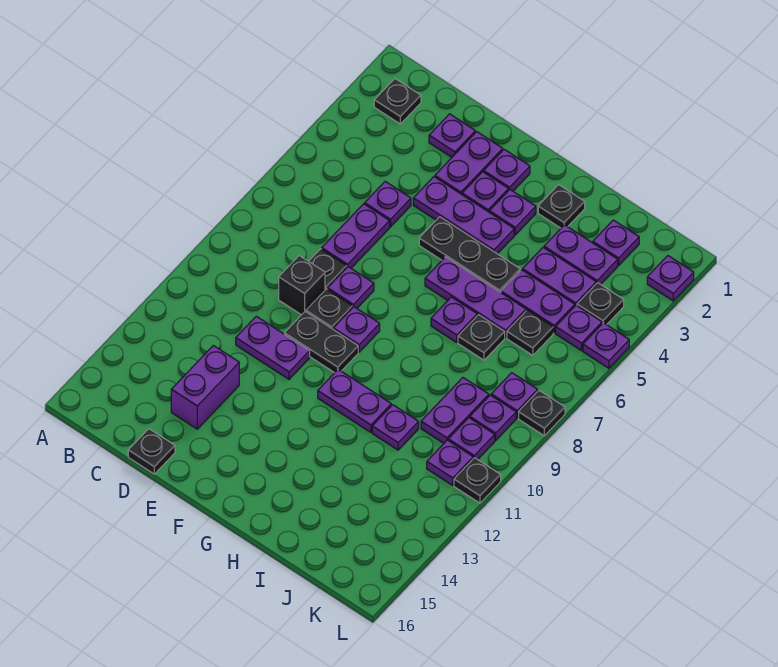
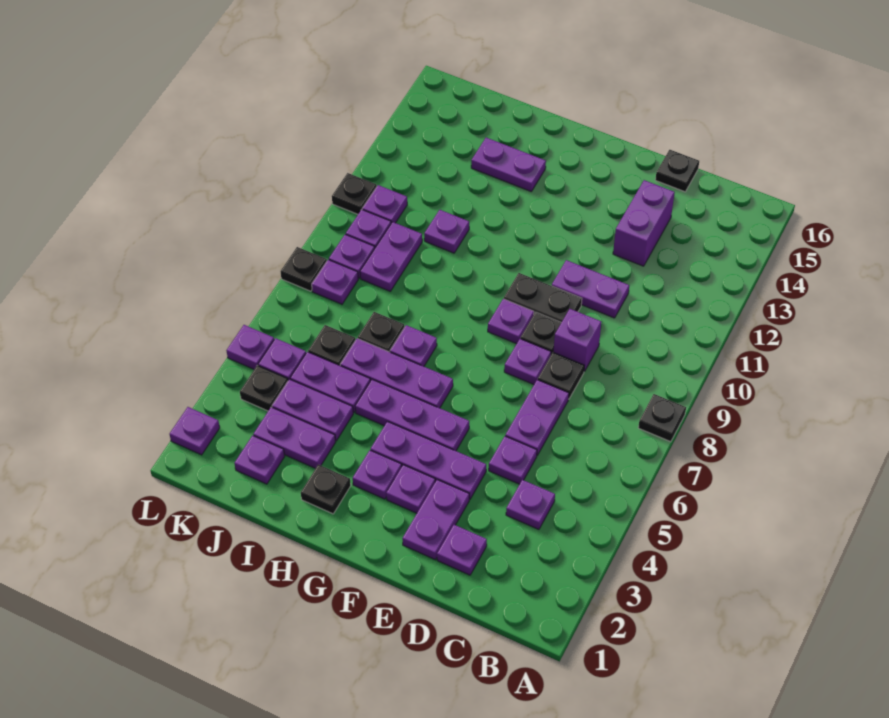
black 1x1 plate [374,79,421,124] -> black 1x1 plate moved to [638,394,686,442]
black 1x1 brick [279,256,325,315] -> purple 1x1 brick [554,309,601,372]
purple 1x1 plate [484,149,530,191] -> purple 1x1 plate moved to [506,480,555,529]
black 1x3 plate [419,217,520,292] -> purple 1x3 plate [355,380,469,451]
purple 1x2 plate [318,369,391,432] -> purple 1x2 plate moved to [471,138,546,191]

